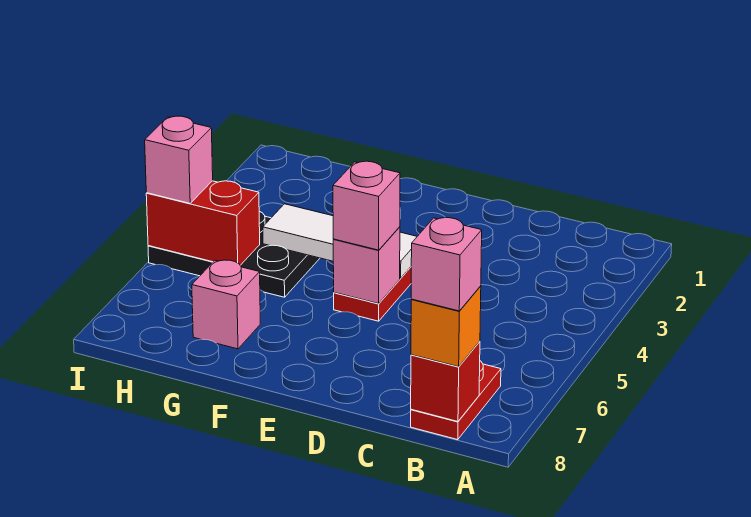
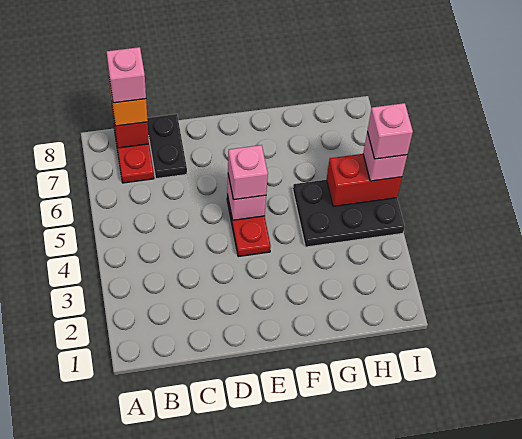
none -> black 1x2 plate [147,114,187,179]
white 1x3 tile [263,204,417,278] -> none
pink 1x1 brick [192,260,260,349] -> pink 1x1 brick moved to [367,103,413,159]

